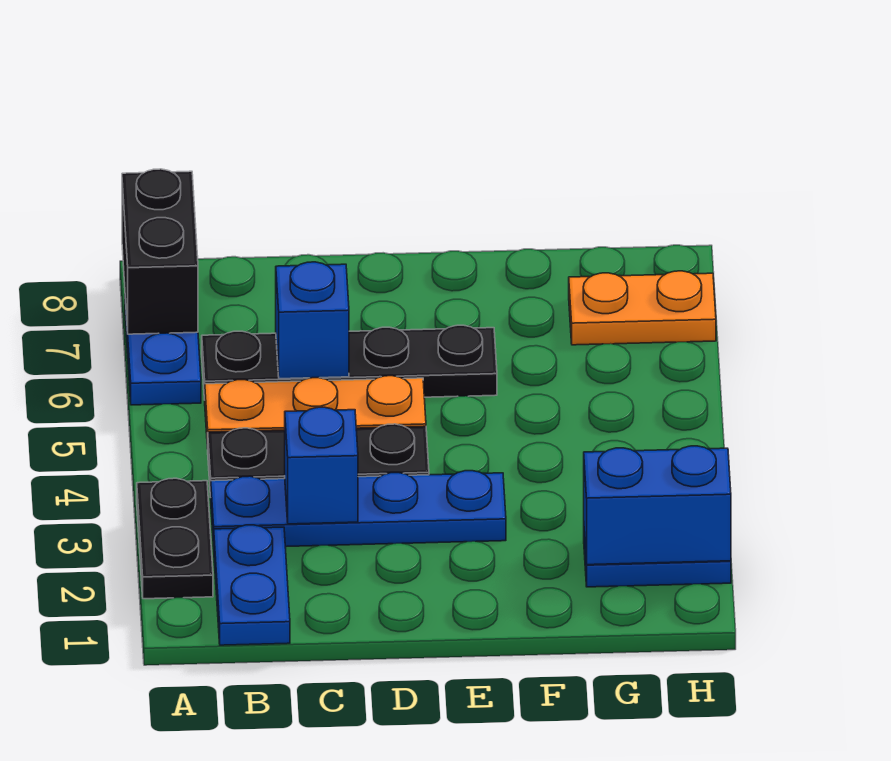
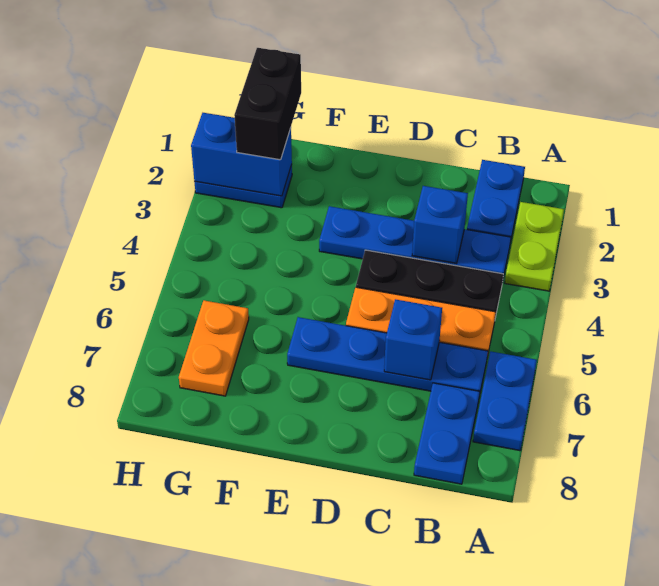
black 1x2 plate [137,478,213,599] -> lime 1x2 plate [505,202,564,291]
black 1x2 brick [122,169,198,334] -> black 1x2 brick moved to [234,48,301,160]
black 1x4 plate [202,325,497,400] -> blue 1x4 plate [287,317,488,397]
none -> blue 1x2 plate [414,383,480,484]
orange 1x2 plate [569,271,716,345] -> orange 1x2 plate turned to [179,300,249,396]

